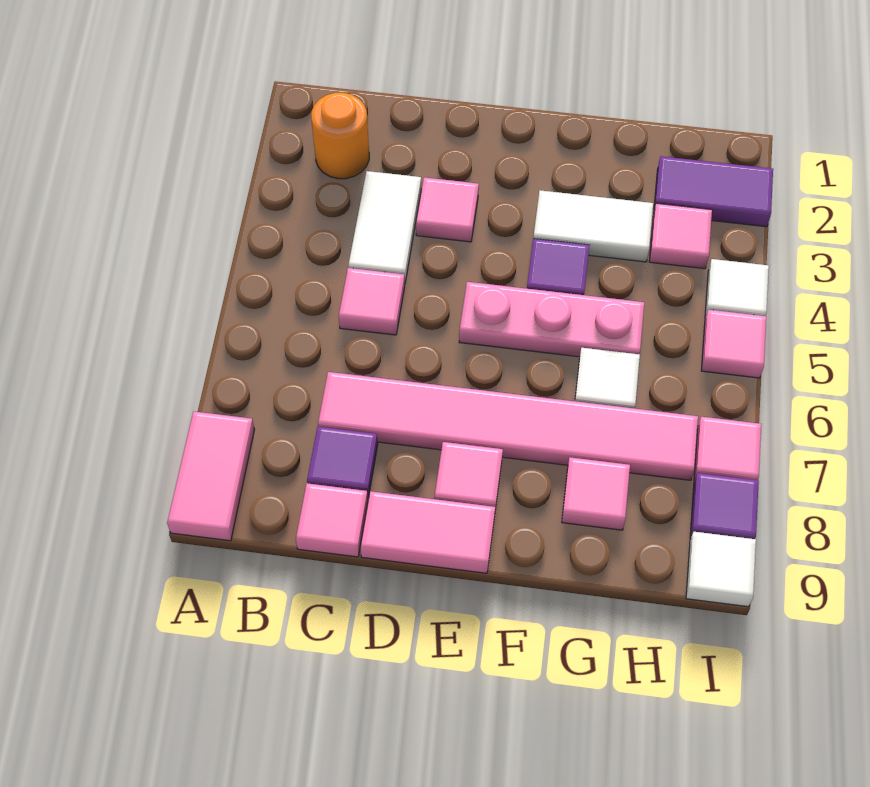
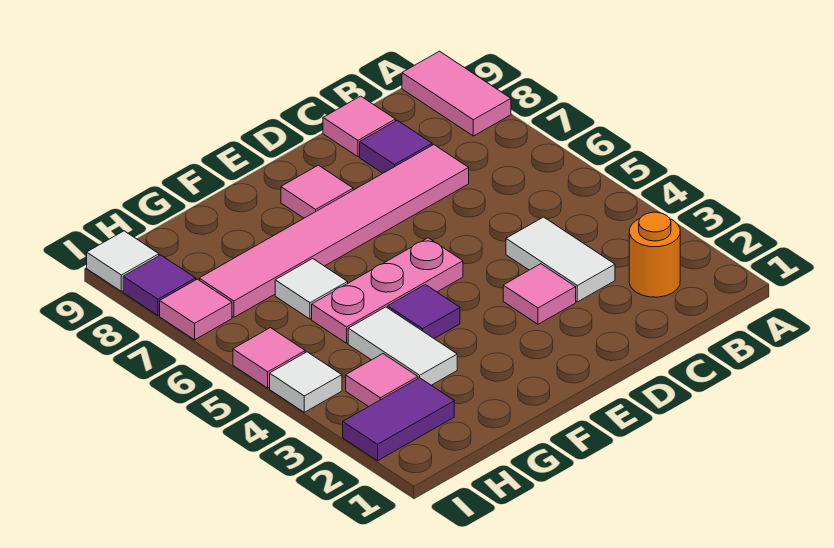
pink 1x1 tile [339,268,405,335] -> none
pink 1x2 tile [361,491,495,573] -> none
white 1x2 tile [533,190,653,262] -> white 1x2 tile turned to [348,307,457,385]
pink 1x1 tile [562,457,630,530] -> none

